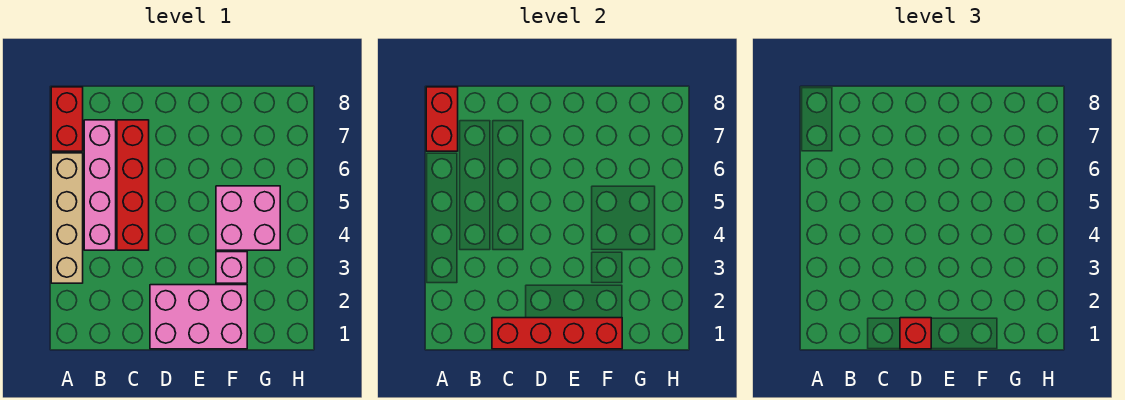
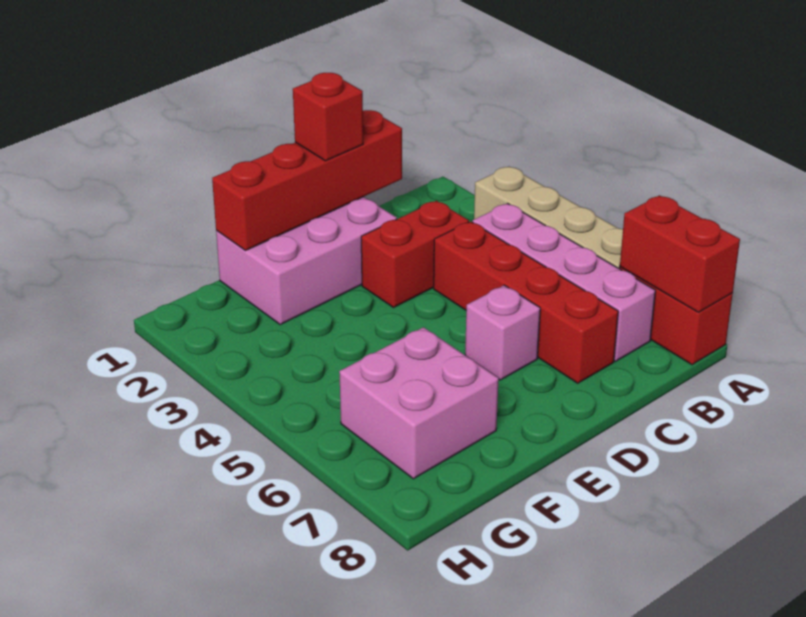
none -> red 1x2 brick [361,201,469,308]
pink 1x1 brick [216,252,247,283] -> pink 1x1 brick moved to [465,285,540,380]
pink 2x2 brick [216,186,280,250] -> pink 2x2 brick moved to [339,327,499,479]

